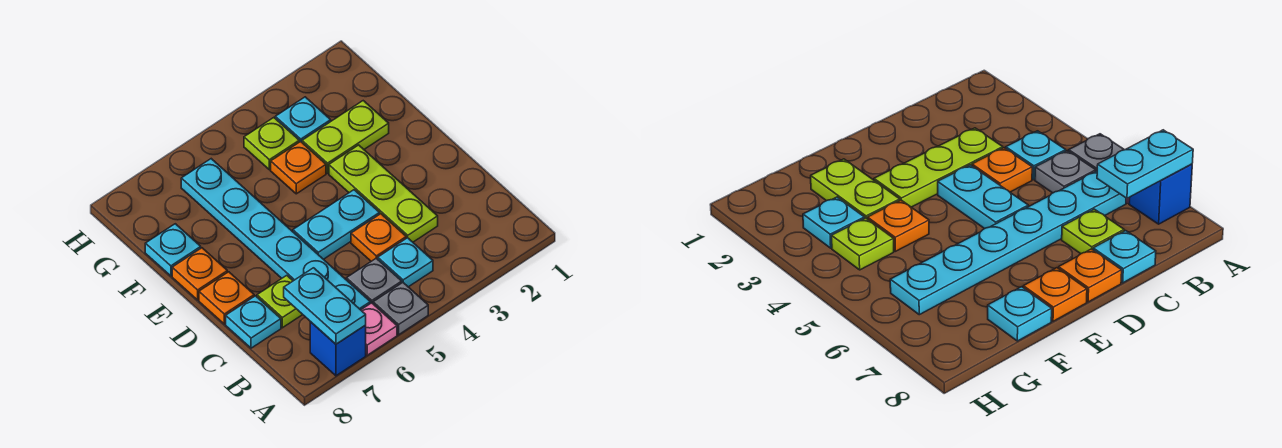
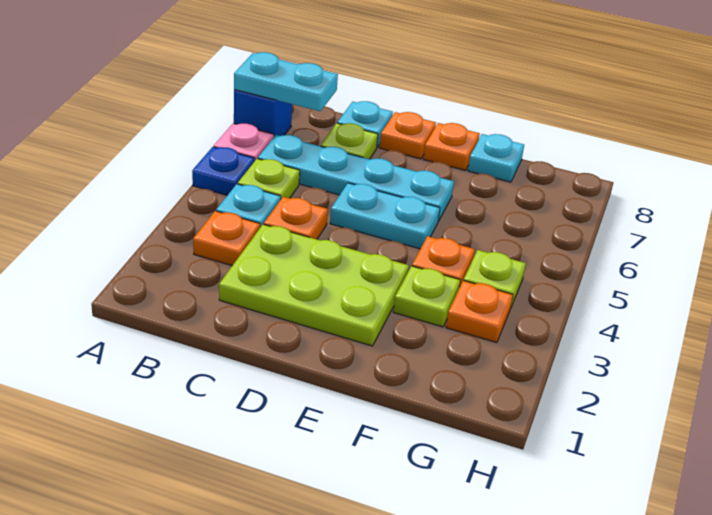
grey 1x1 plate [373,283,428,335] -> blue 1x1 plate [192,147,255,195]
none -> orange 1x1 plate [193,211,260,266]
grey 1x1 plate [346,258,402,304] -> lime 1x1 plate [238,159,300,199]
cyan 1x6 plate [181,159,370,310] -> cyan 1x4 plate [258,135,454,222]
lime 1x3 plate [329,145,438,242] -> lime 2x3 plate [219,224,409,346]
cyan 1x2 plate [293,190,380,259] -> cyan 1x2 plate turned to [330,183,440,249]
lime 1x2 plate [302,101,389,173] -> lime 1x1 plate [393,266,460,327]
cyan 1x1 plate [275,97,331,142] -> orange 1x1 plate [446,280,513,343]

